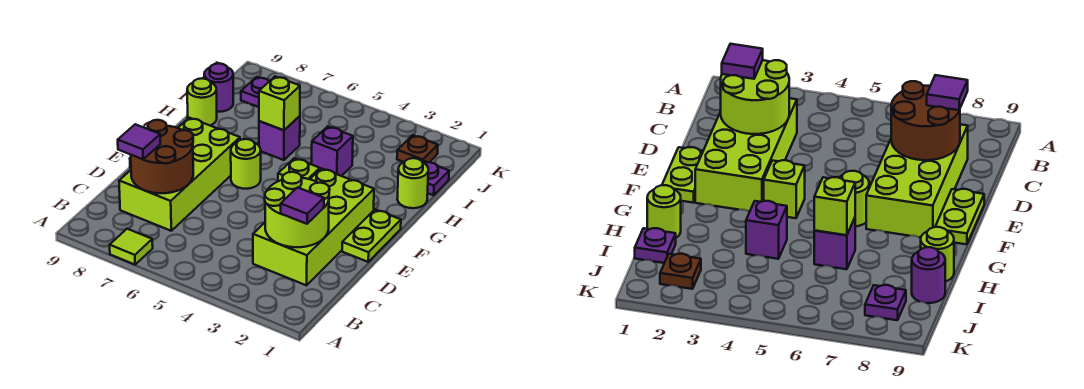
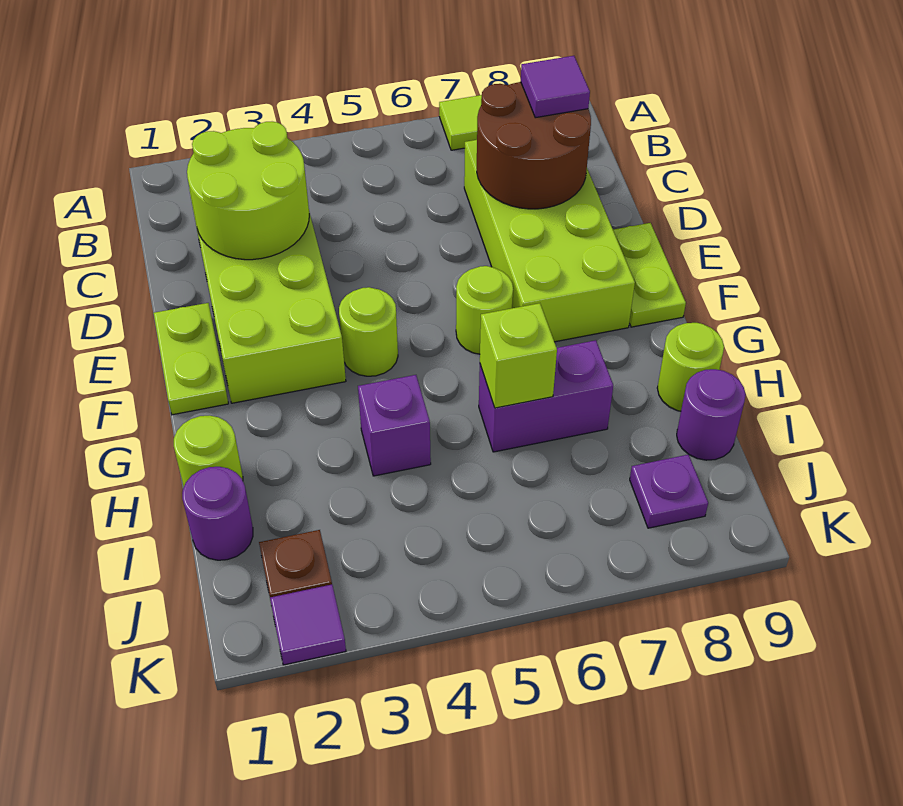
purple 1x1 tile [281,188,324,224] -> purple 1x1 tile moved to [270,585,346,665]
lime 1x1 brick [278,158,320,181] -> lime 1x1 round brick [339,287,398,376]
purple 1x1 brick [259,116,300,160] -> purple 1x2 brick [479,340,613,452]
purple 1x1 plate [423,161,449,195] -> purple 1x1 round brick [182,467,253,560]

